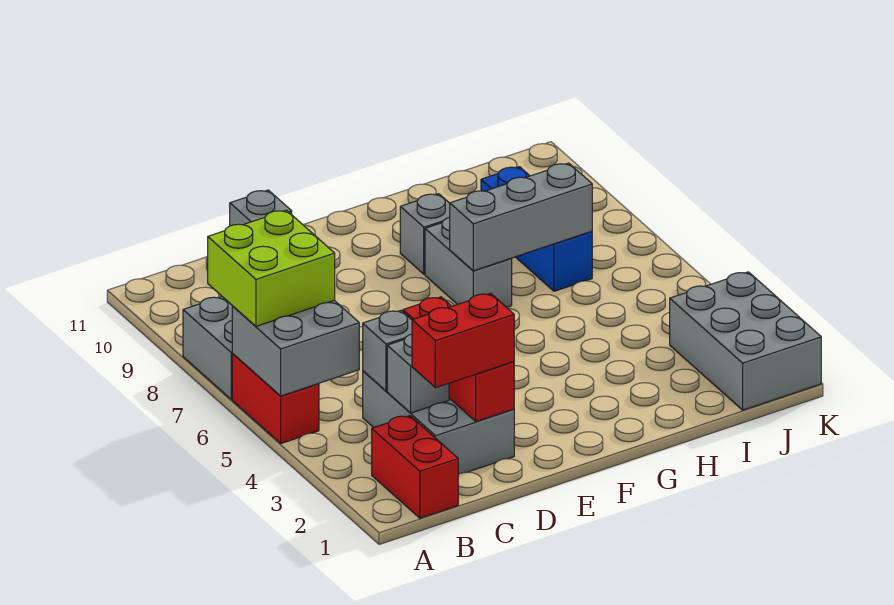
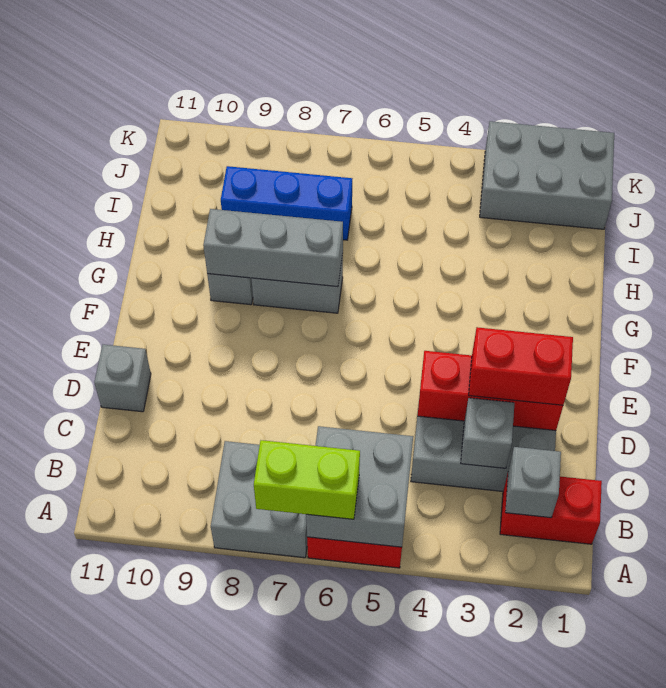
lime 2x2 brick [208,210,335,326] -> lime 1x2 brick [254,440,360,519]
red 1x2 brick [412,293,514,388] -> red 1x2 brick turned to [469,327,573,405]
grey 1x1 brick [363,310,412,391] -> grey 1x1 brick moved to [505,447,561,518]
grey 1x3 brick [450,163,592,271] -> grey 1x3 brick turned to [203,209,343,287]

